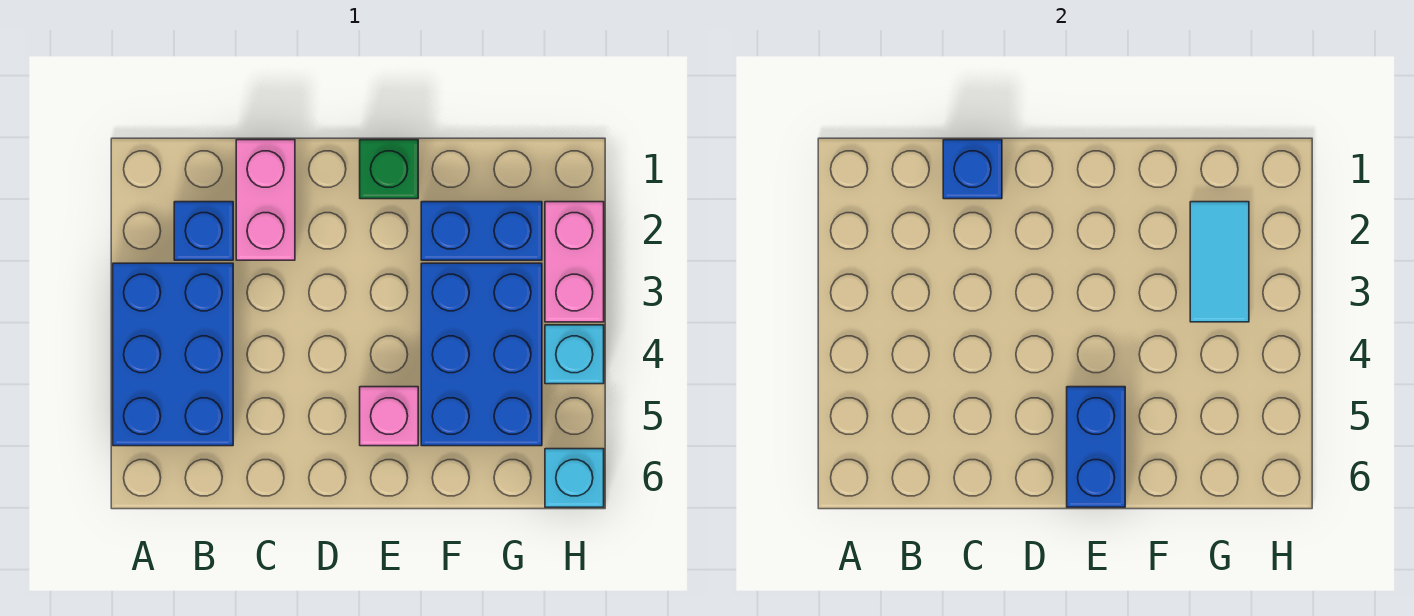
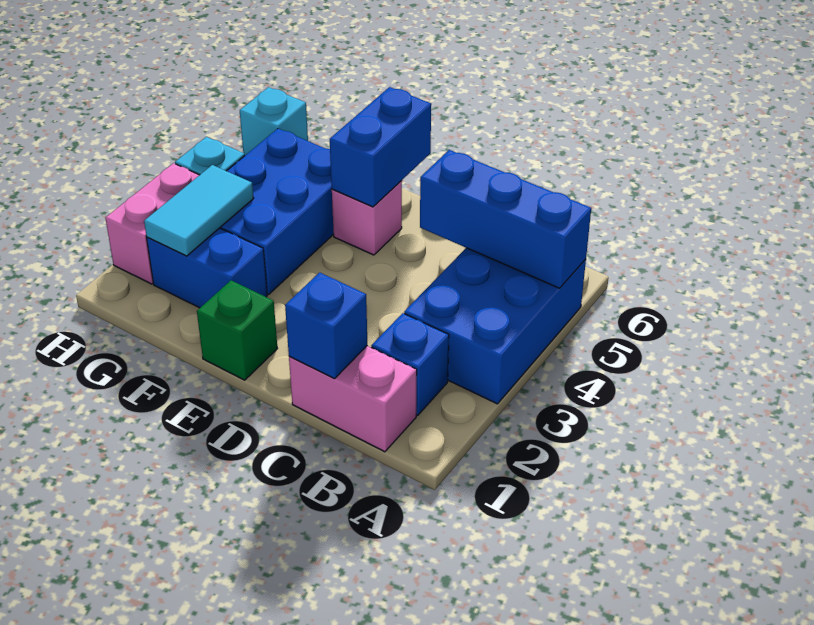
none -> blue 1x3 brick [420,150,591,288]
pink 1x2 brick [236,140,295,260] -> pink 1x2 brick turned to [289,346,417,452]

